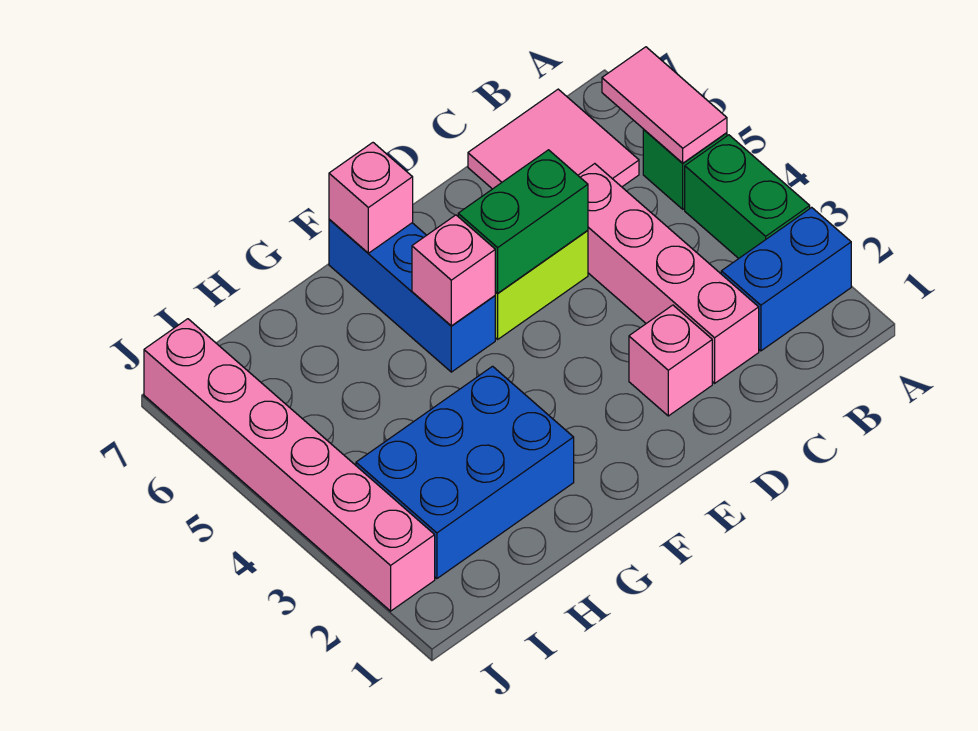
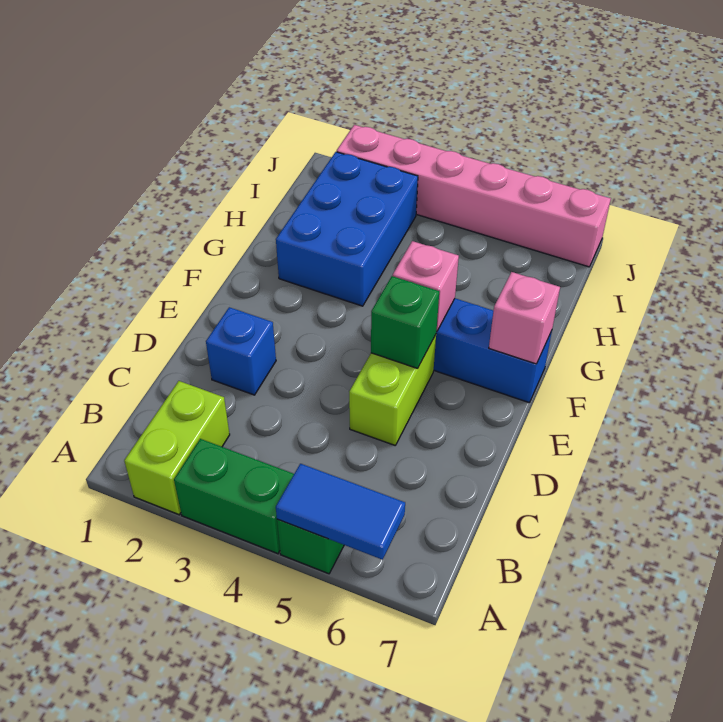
blue 1x2 brick [721,207,851,351] -> lime 1x2 brick [124,381,230,515]
pink 1x2 tile [602,47,727,163] -> blue 1x2 tile [276,464,405,560]
pink 2x2 tile [468,89,639,189] -> none
pink 1x4 brick [578,164,759,383] -> none
pink 1x1 brick [629,305,712,416] -> blue 1x1 brick [206,307,276,395]
green 1x2 brick [458,150,588,293] -> green 1x1 brick [371,276,439,368]

